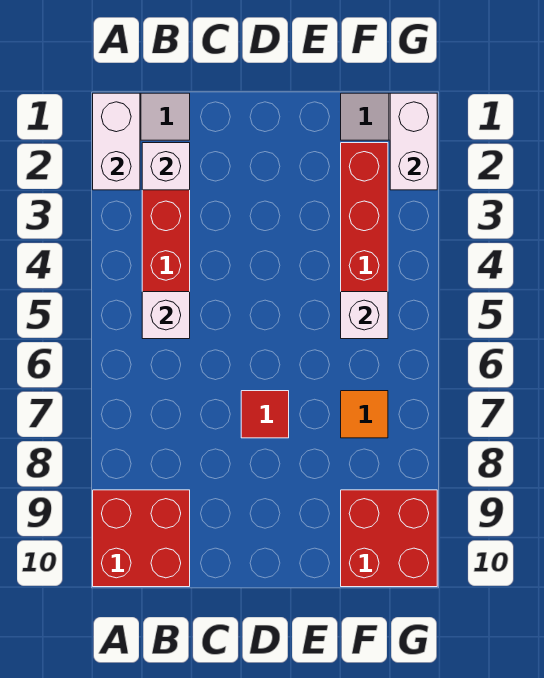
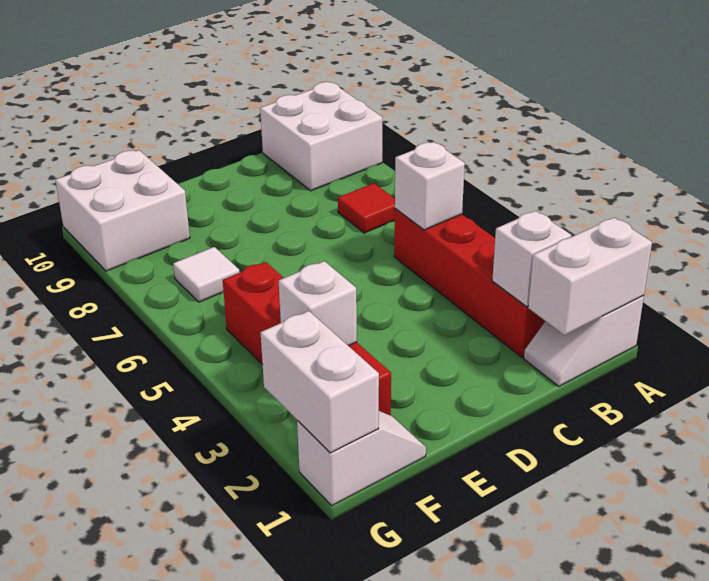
white 1x2 brick [93,93,140,190] -> white 1x2 brick turned to [528,218,652,335]
red 2x2 brick [93,490,190,587] -> white 2x2 brick [260,82,383,191]
red 1x1 tile [241,391,289,438] -> red 1x1 tile moved to [338,183,395,233]
white 1x1 brick [341,292,388,339] -> white 1x1 brick moved to [279,261,357,346]
orange 1x1 tile [341,391,388,438] -> white 1x1 tile [173,247,239,302]
red 2x2 brick [341,490,437,587] -> white 2x2 brick [56,150,190,271]

